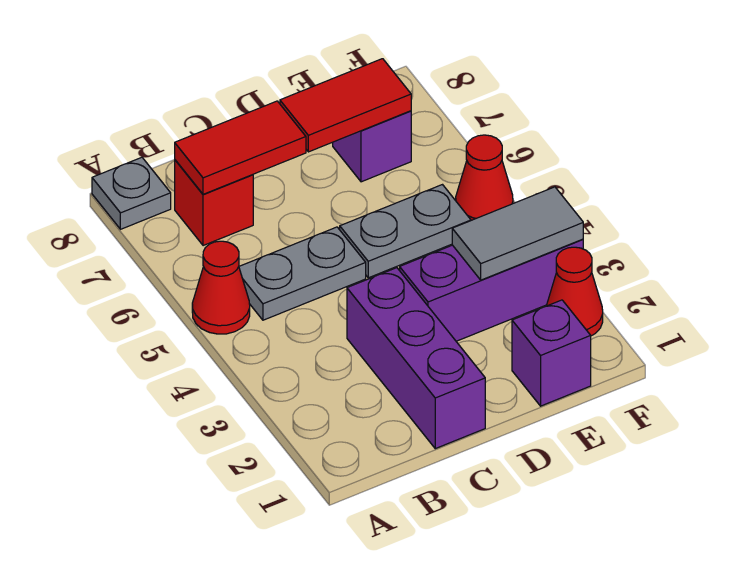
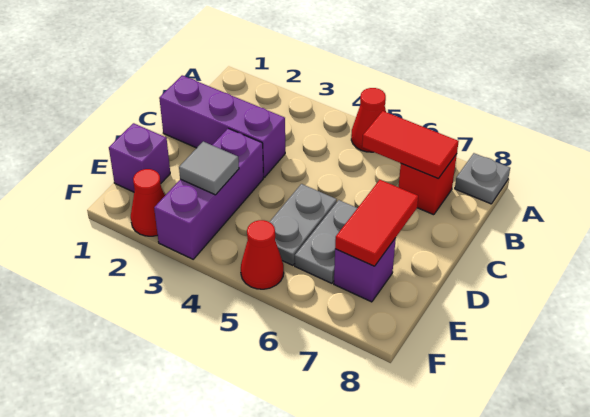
grey 1x2 plate [239,227,366,320] -> grey 1x2 plate moved to [295,200,357,283]
red 1x2 tile [175,101,306,194] -> red 1x2 tile turned to [362,111,459,178]
grey 1x2 tile [452,187,583,280] -> grey 1x1 tile [179,142,239,195]

